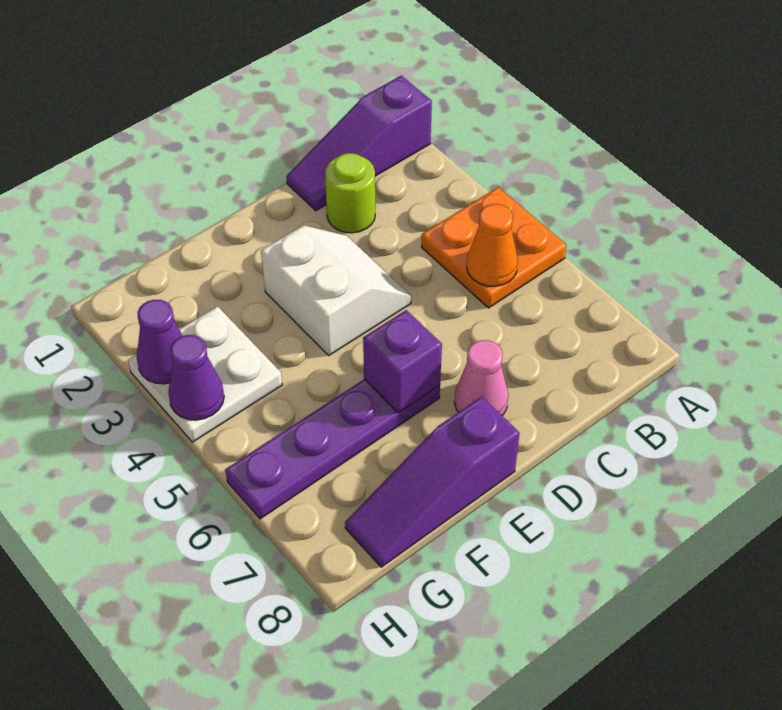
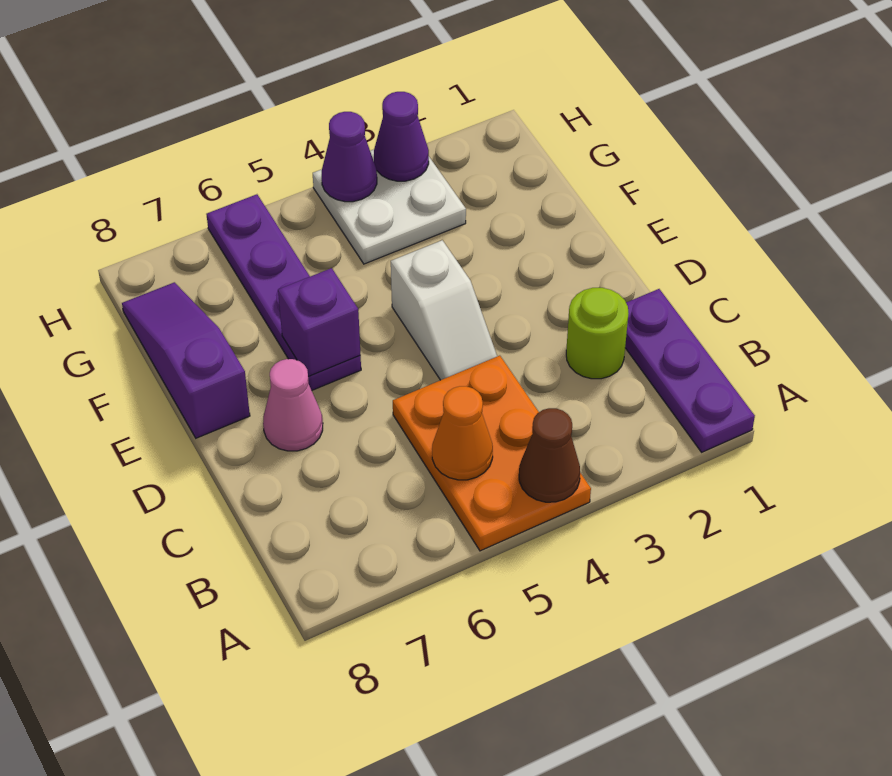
purple 1x3 slope [286,76,432,211] -> purple 1x3 plate [625,289,755,452]
orange 2x2 plate [422,187,567,308] -> orange 2x3 plate [393,356,591,551]
none -> brown 1x1 cone [519,408,580,502]
white 2x2 slope [261,225,411,355] -> white 1x2 slope [391,240,497,380]

